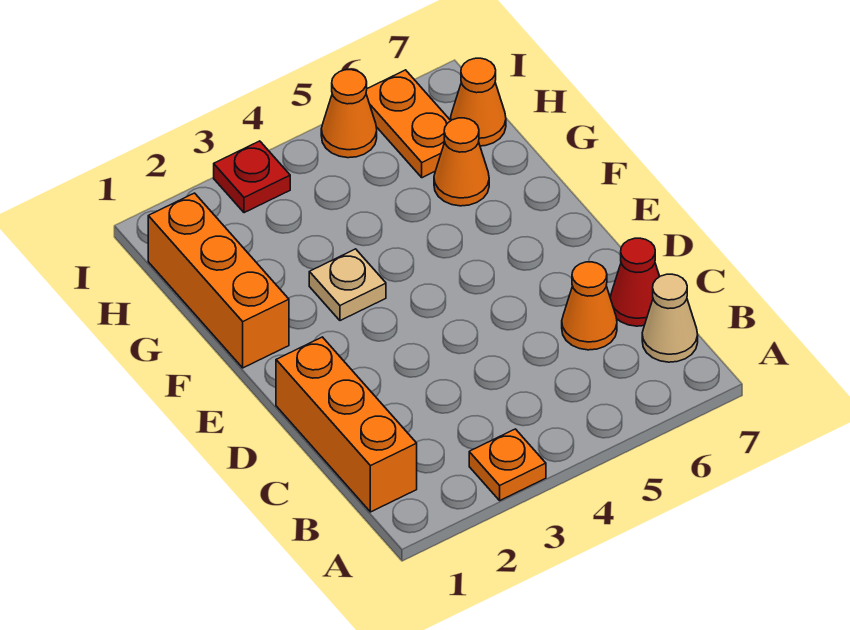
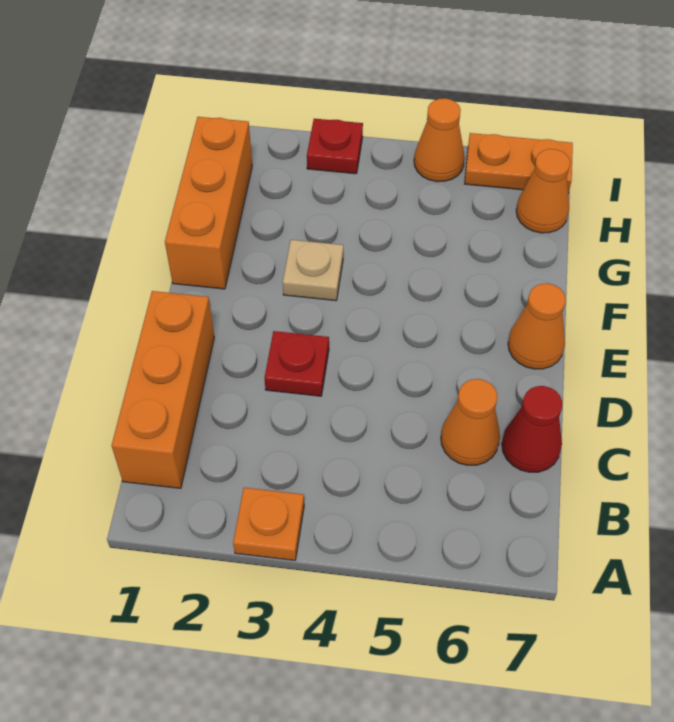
tan 1x1 cone [642,274,698,362] -> none
none -> red 1x1 plate [264,331,329,396]
orange 1x1 cone [434,118,489,206] -> orange 1x1 cone moved to [508,283,566,369]
orange 1x2 plate [366,70,451,178] -> orange 1x2 plate turned to [465,133,573,193]

